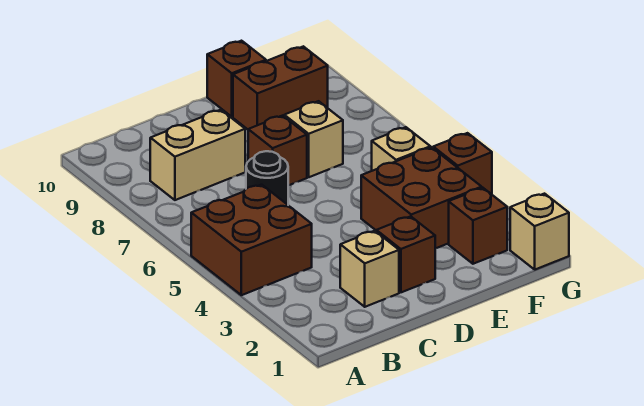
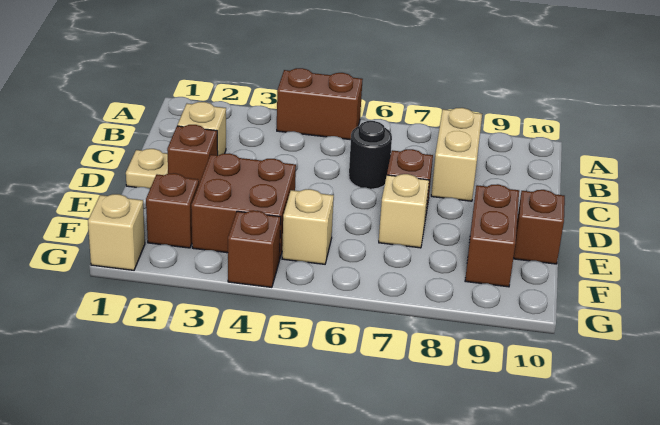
brown 2x2 brick [191,185,312,295] -> brown 1x2 brick [277,68,363,140]
none -> tan 1x1 plate [126,149,168,189]

